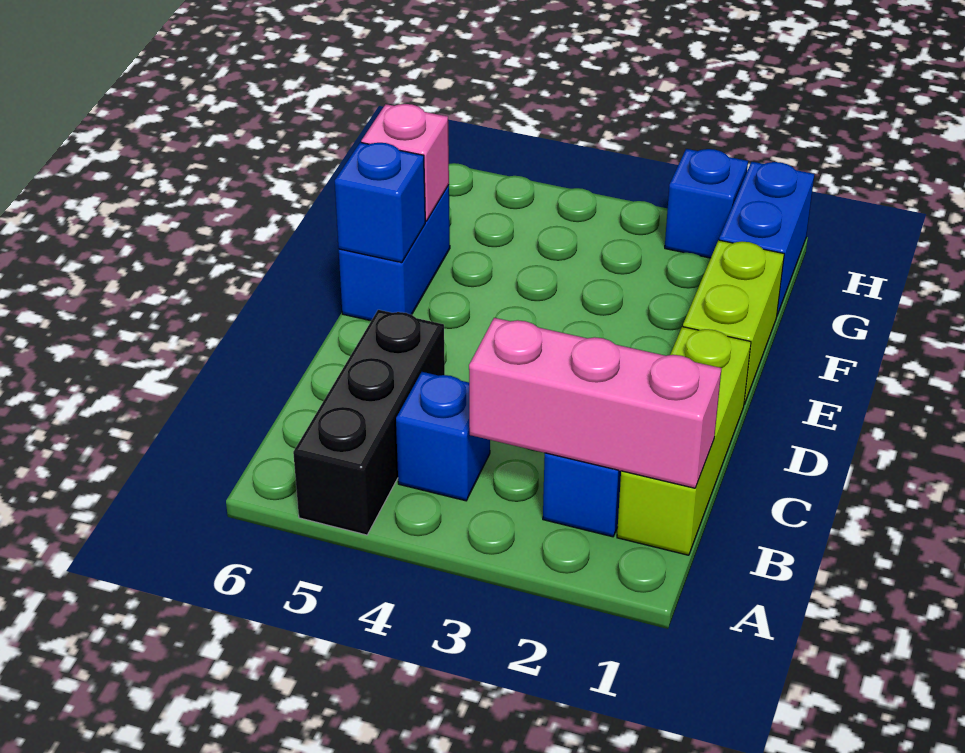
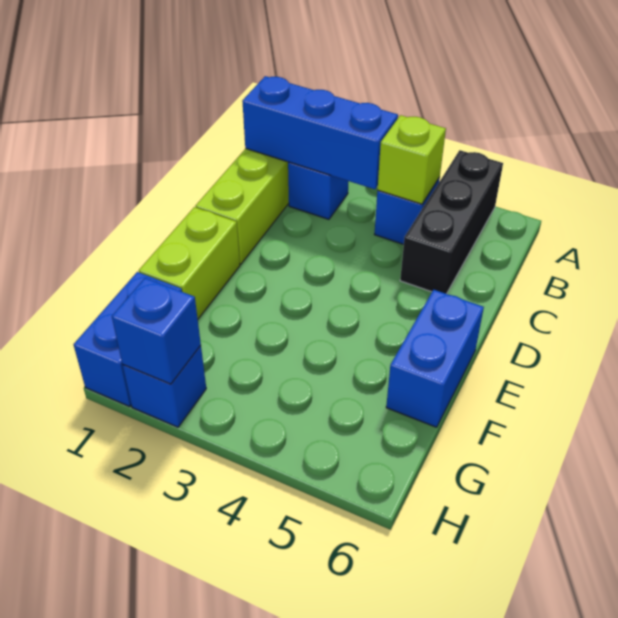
pink 1x3 brick [469,318,722,488] -> blue 1x3 brick [242,76,398,189]
none -> lime 1x1 brick [378,115,446,204]
blue 1x1 brick [335,142,425,263] -> blue 1x1 brick moved to [112,278,201,384]
pink 1x1 brick [361,104,449,221] -> none

